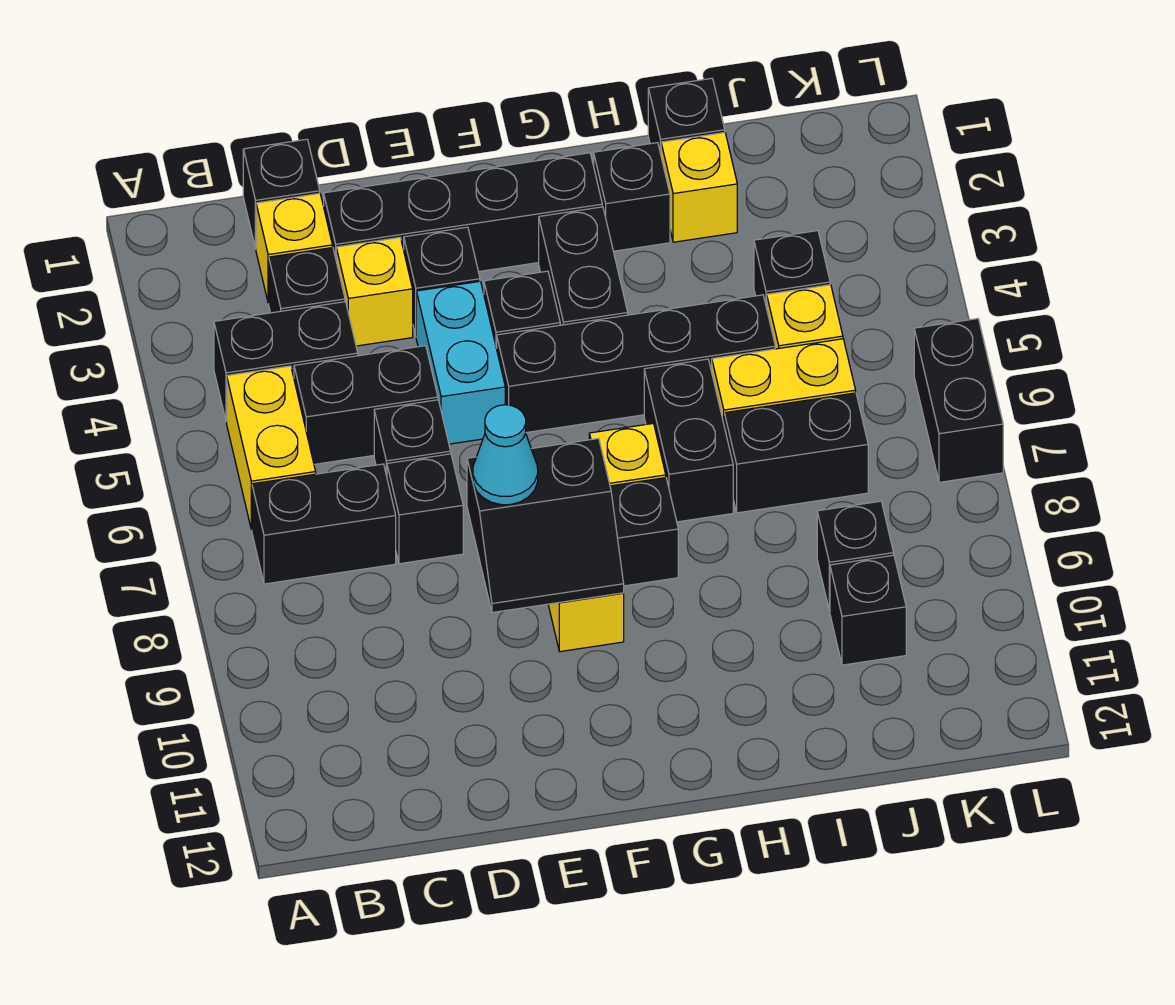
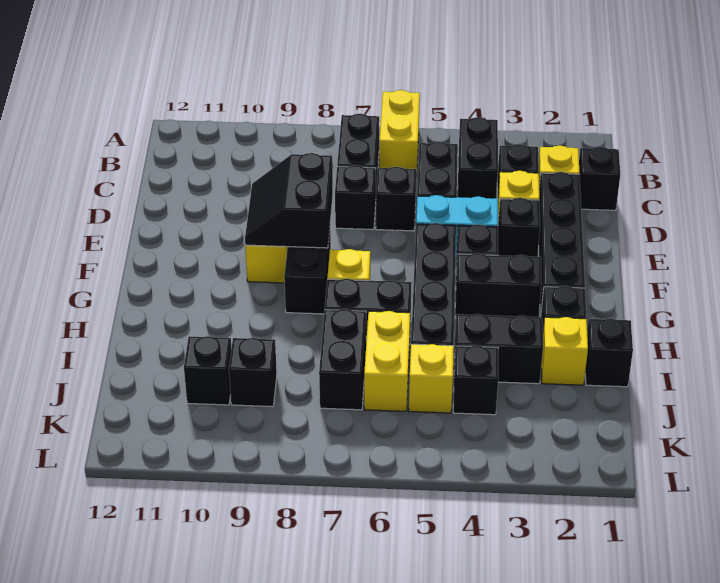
yellow 1x2 brick [227,366,316,530] -> yellow 1x2 brick turned to [379,90,420,177]
cyan 1x1 cone [473,405,538,505] -> none
black 1x2 brick [914,319,1003,482] -> black 1x2 brick moved to [454,314,543,384]

